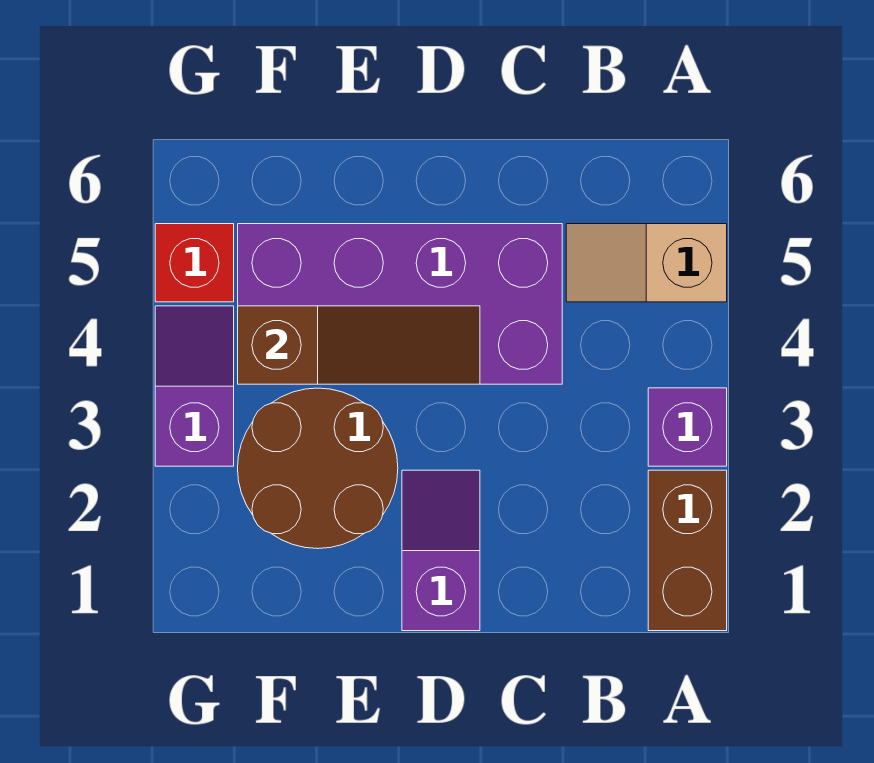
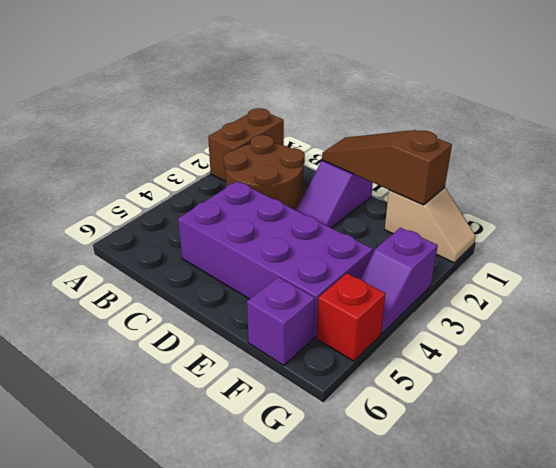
purple 1x1 brick [648,388,727,466] -> purple 1x1 brick moved to [247,277,315,365]
tan 1x2 slope [566,224,727,302] -> tan 1x2 slope moved to [385,187,476,263]
brown 1x3 slope [238,306,480,384] -> brown 1x3 slope moved to [322,130,452,205]
brown 2x2 round brick [238,388,398,549] -> brown 2x2 round brick moved to [223,135,305,210]

